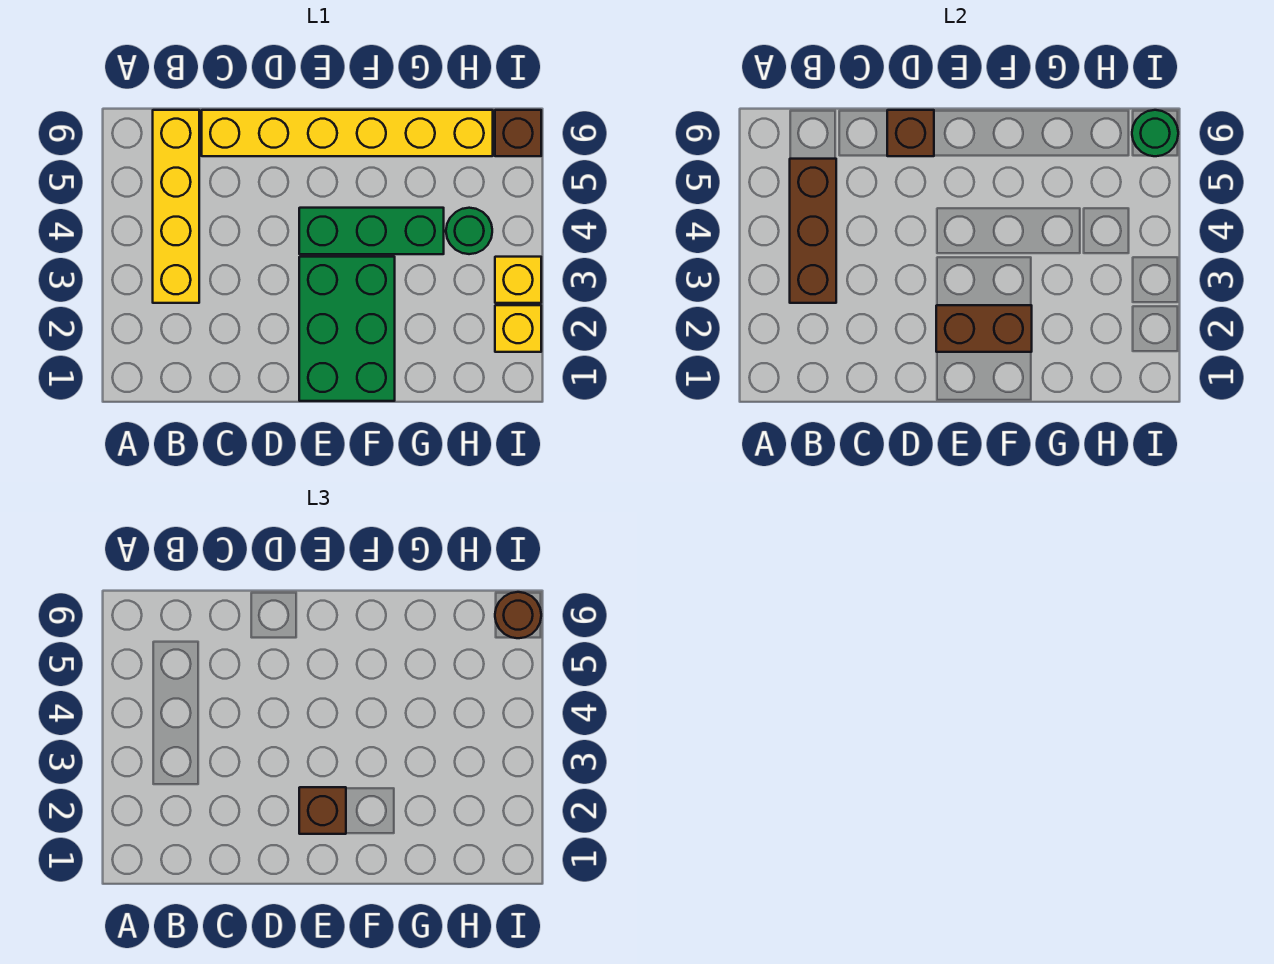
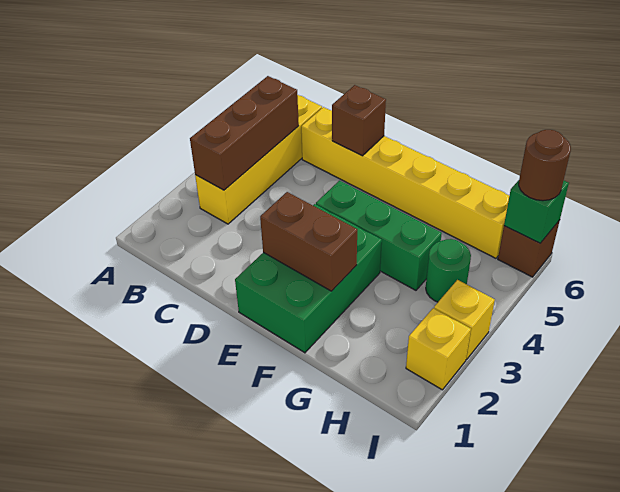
brown 1x1 brick [299,787,346,834] -> none
green 1x1 round brick [1132,110,1178,156] -> green 1x1 brick [504,180,569,243]

